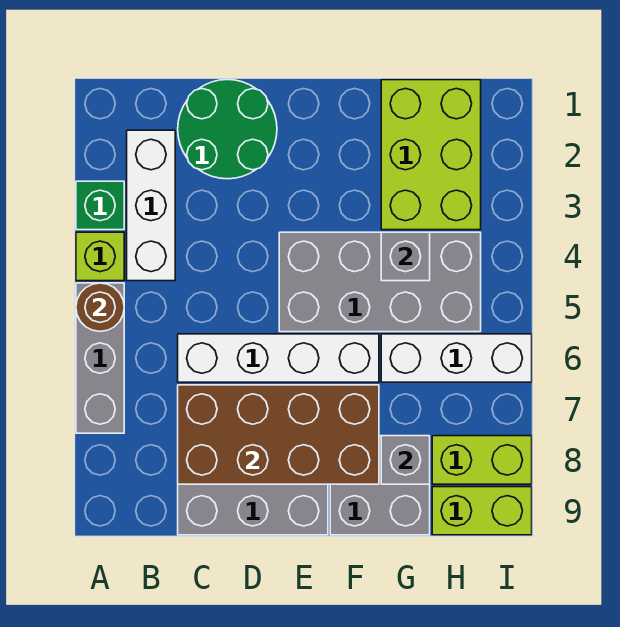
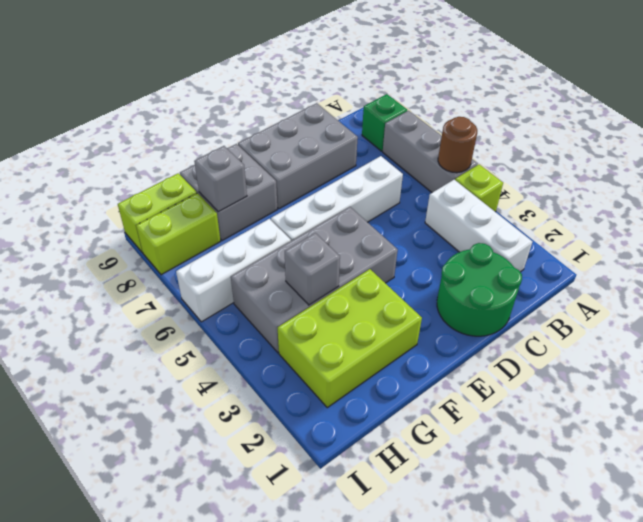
green 1x1 brick [76,181,124,230] -> green 1x1 brick moved to [362,94,407,151]
brown 2x4 brick [178,385,379,484] -> none
lime 2x3 brick [381,80,481,230] -> lime 2x3 brick turned to [278,269,422,408]

